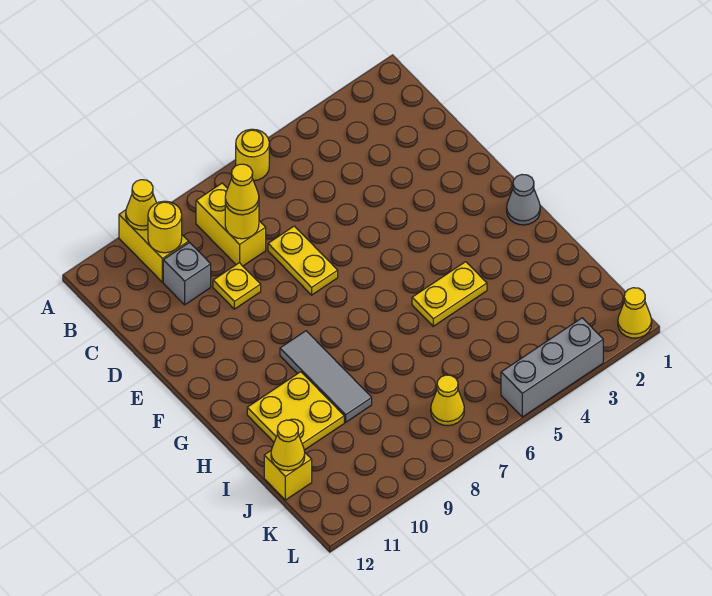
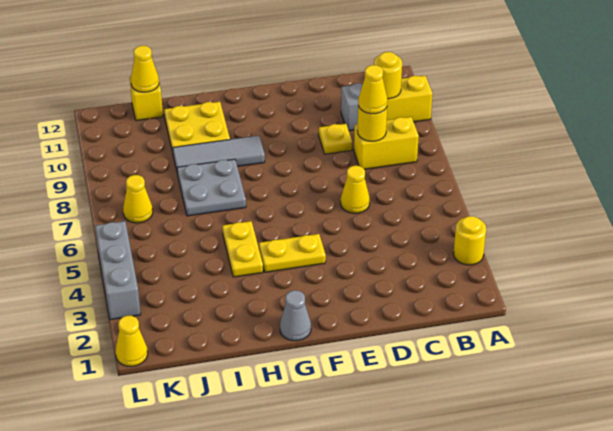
yellow 1x1 round brick [236,129,269,181] -> yellow 1x1 round brick moved to [454,216,486,265]
yellow 1x1 cone [126,180,156,230] -> yellow 1x1 cone moved to [341,166,370,213]
yellow 1x2 plate [268,226,338,295] -> yellow 1x2 plate moved to [259,234,326,272]
none -> grey 2x2 plate [177,159,246,216]

